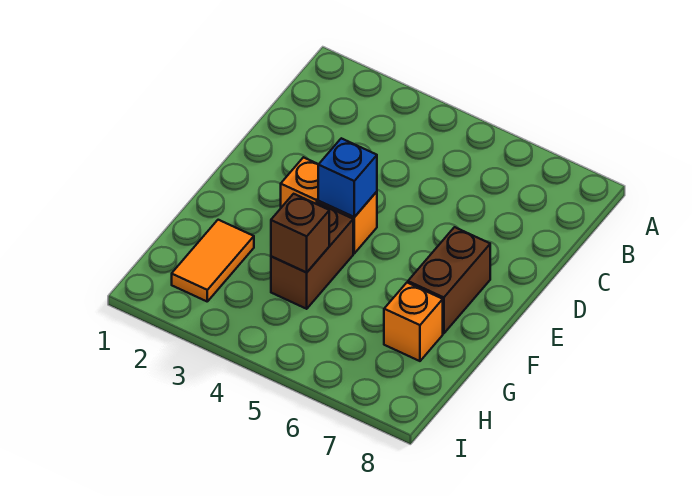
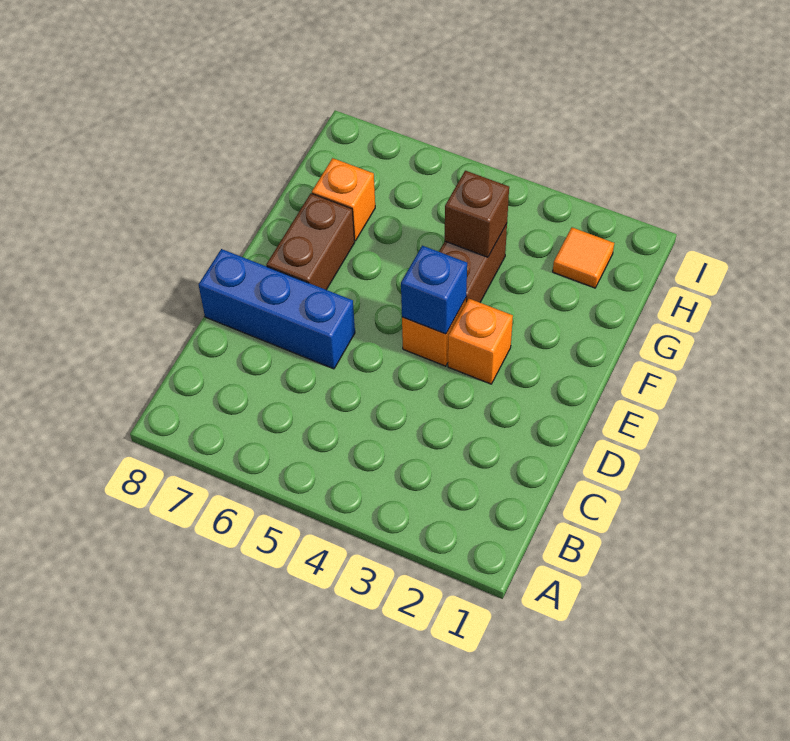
none -> blue 1x3 brick [199,249,355,369]
orange 1x2 tile [172,220,254,301] -> orange 1x1 tile [553,228,614,288]

